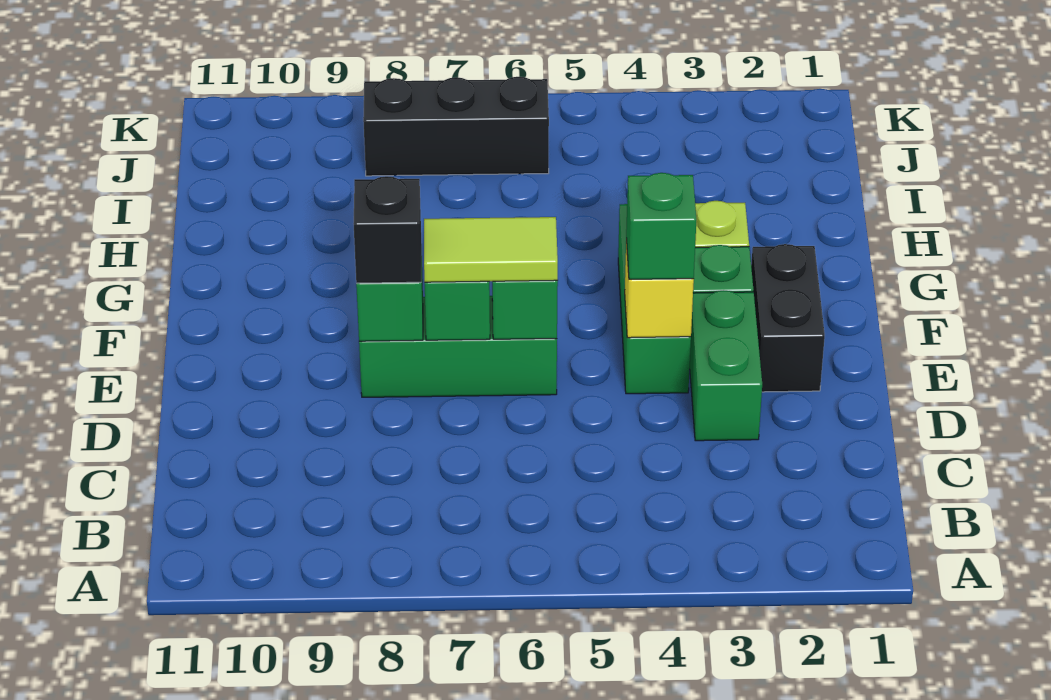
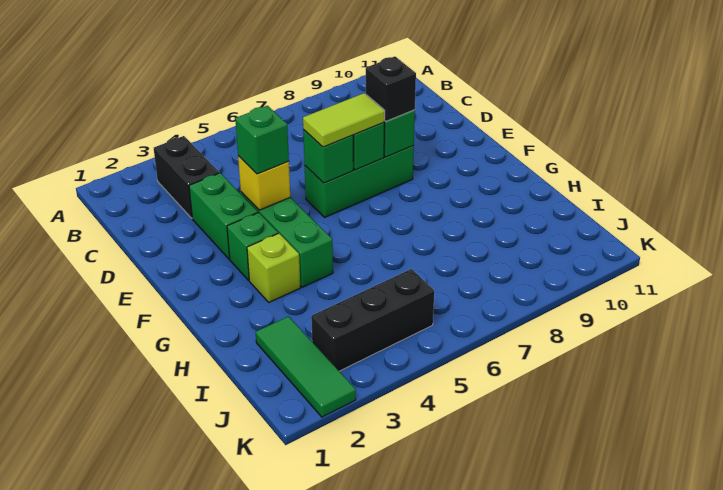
black 1x2 brick [751,244,825,392] -> black 1x2 brick moved to [154,136,219,218]
none -> green 1x3 tile [256,316,356,417]
black 1x3 brick [363,77,549,176] -> black 1x3 brick moved to [311,269,434,371]

